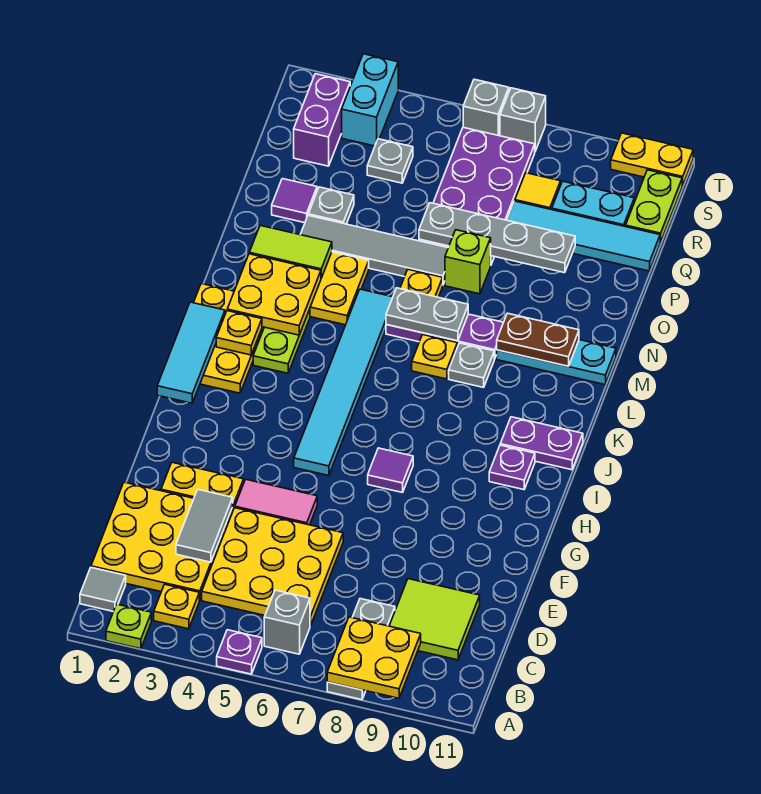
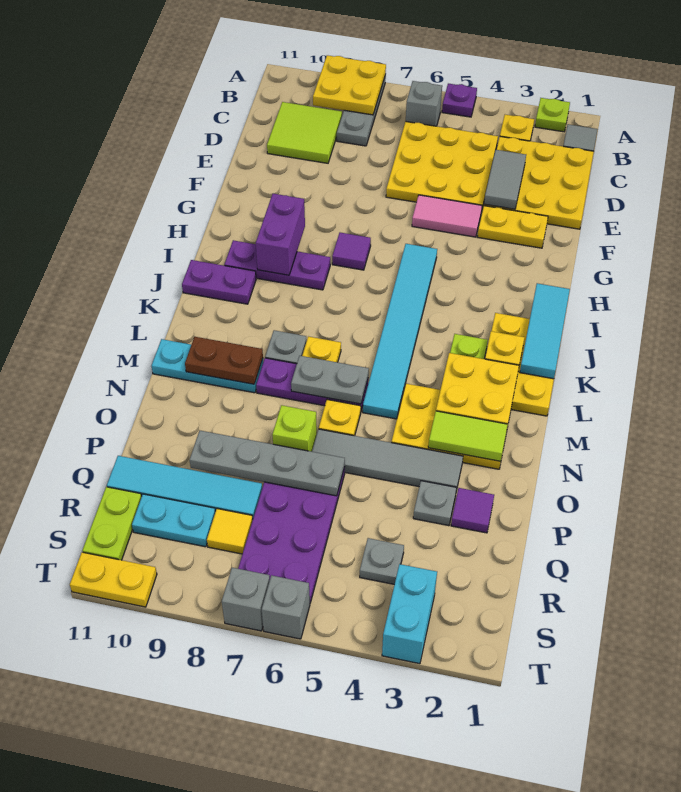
purple 1x1 plate [489,445,535,490] -> purple 1x3 plate [224,240,330,290]
purple 1x2 brick [294,74,350,166] -> purple 1x2 brick moved to [256,194,305,275]

